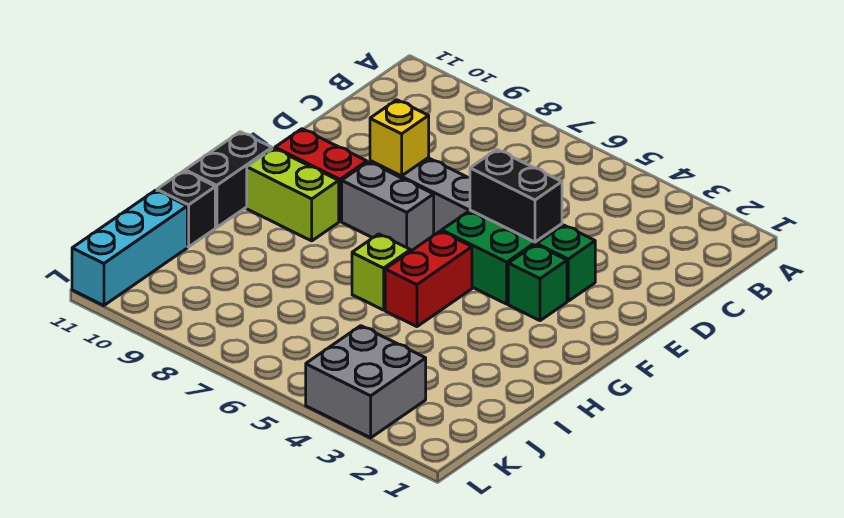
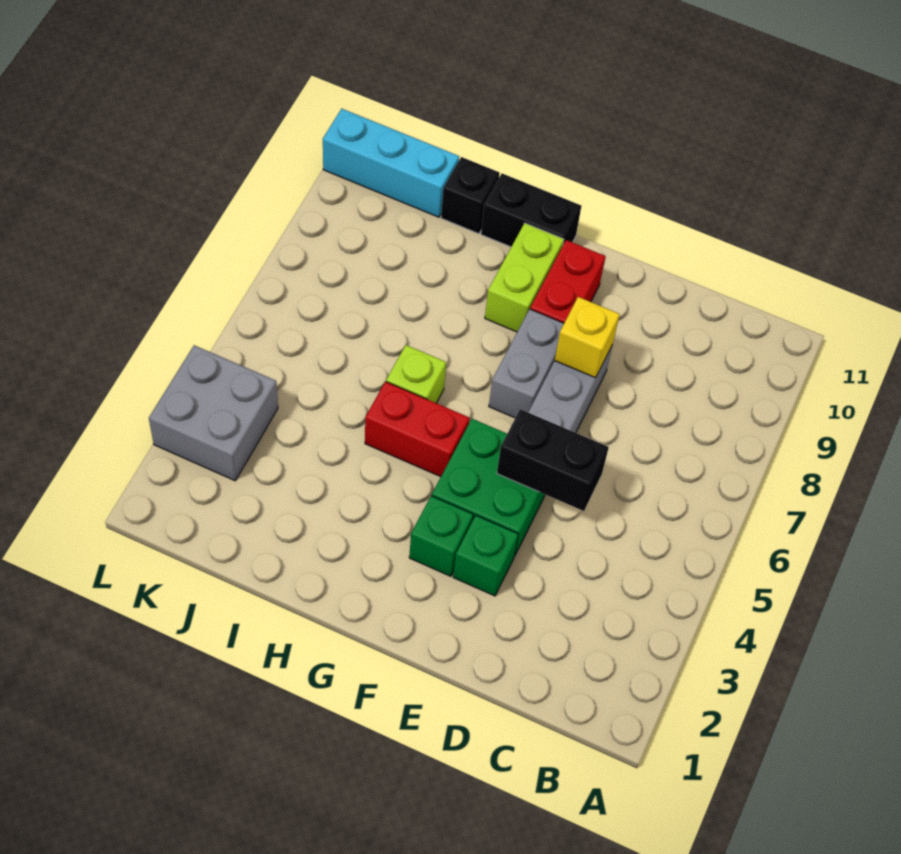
black 1x2 brick [470,150,562,242] -> black 1x2 brick turned to [497,409,609,511]

